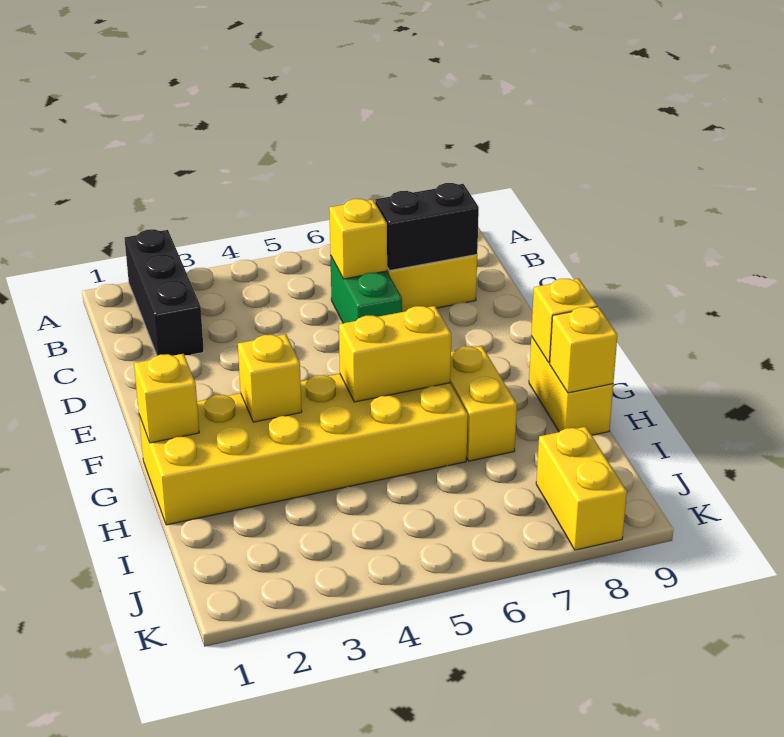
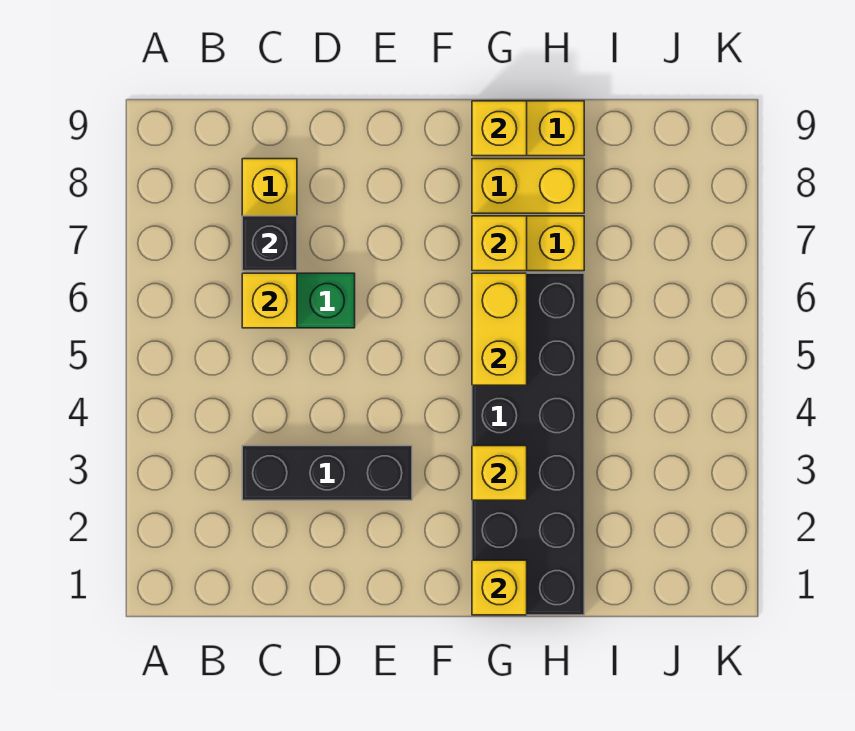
black 1x3 brick [124,229,204,356] -> black 1x3 brick moved to [242,446,412,500]
black 1x2 brick [375,183,479,271] -> black 1x1 brick [242,216,297,271]
yellow 2x6 brick [139,374,468,525] -> black 2x6 brick [472,273,584,615]
yellow 1x1 brick [550,307,618,393] -> yellow 1x1 brick moved to [472,216,527,271]
yellow 1x2 brick [536,427,627,550] -> yellow 1x2 brick moved to [472,159,584,213]

